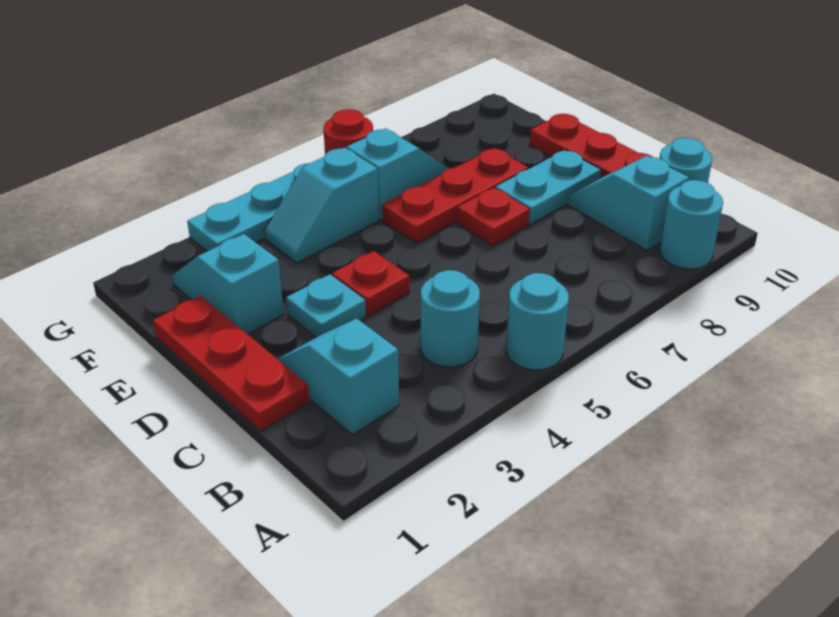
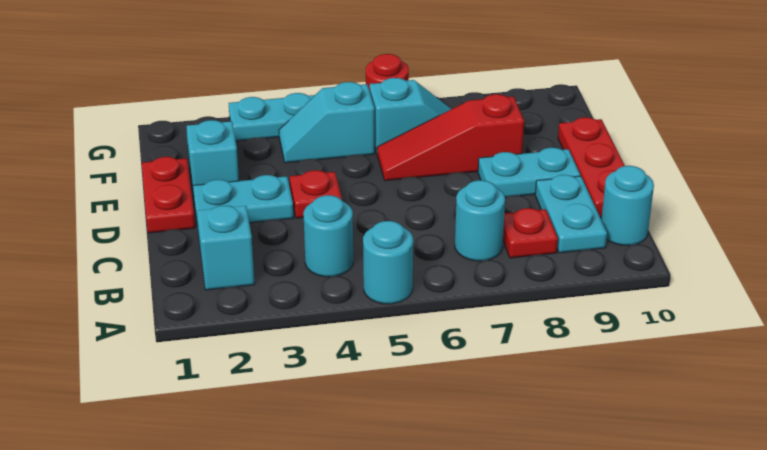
cyan 1x1 round brick [660,180,723,269] -> cyan 1x1 round brick moved to [455,180,505,261]
cyan 1x2 slope [568,156,689,251] -> cyan 1x2 plate [535,175,607,253]
red 1x3 plate [153,296,309,431] -> red 1x2 plate [142,157,195,233]
cyan 1x1 plate [286,274,366,337] -> cyan 1x2 plate [193,175,294,223]
red 1x1 plate [457,188,530,246] -> red 1x1 plate moved to [503,208,558,258]
red 1x3 plate [382,148,528,243] -> red 1x3 slope [377,94,524,181]

